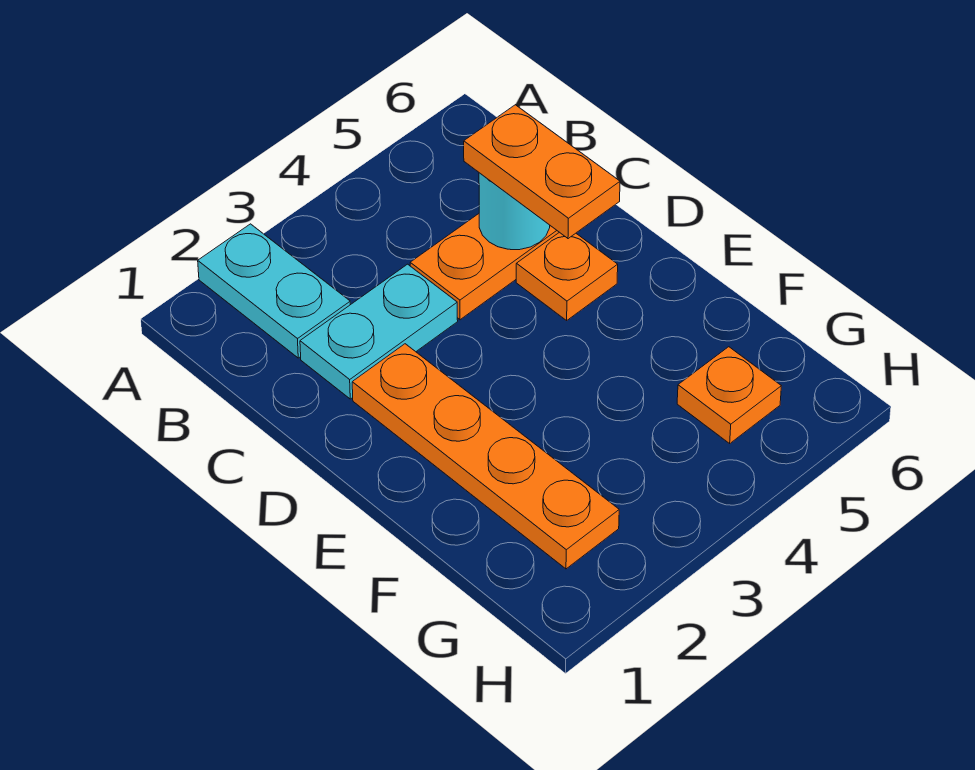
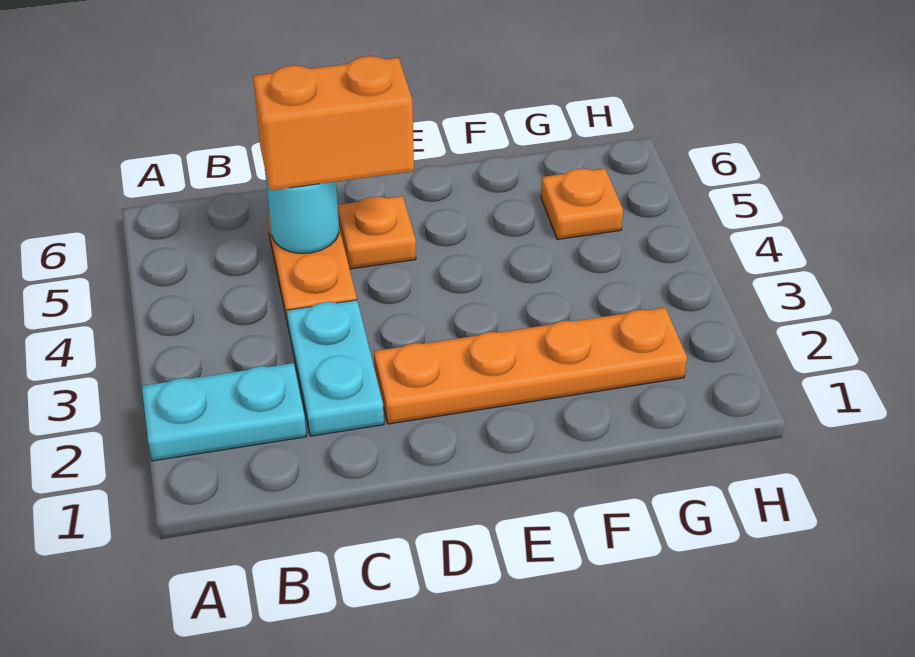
orange 1x2 plate [464,105,620,239] -> orange 1x2 brick [253,56,414,190]

